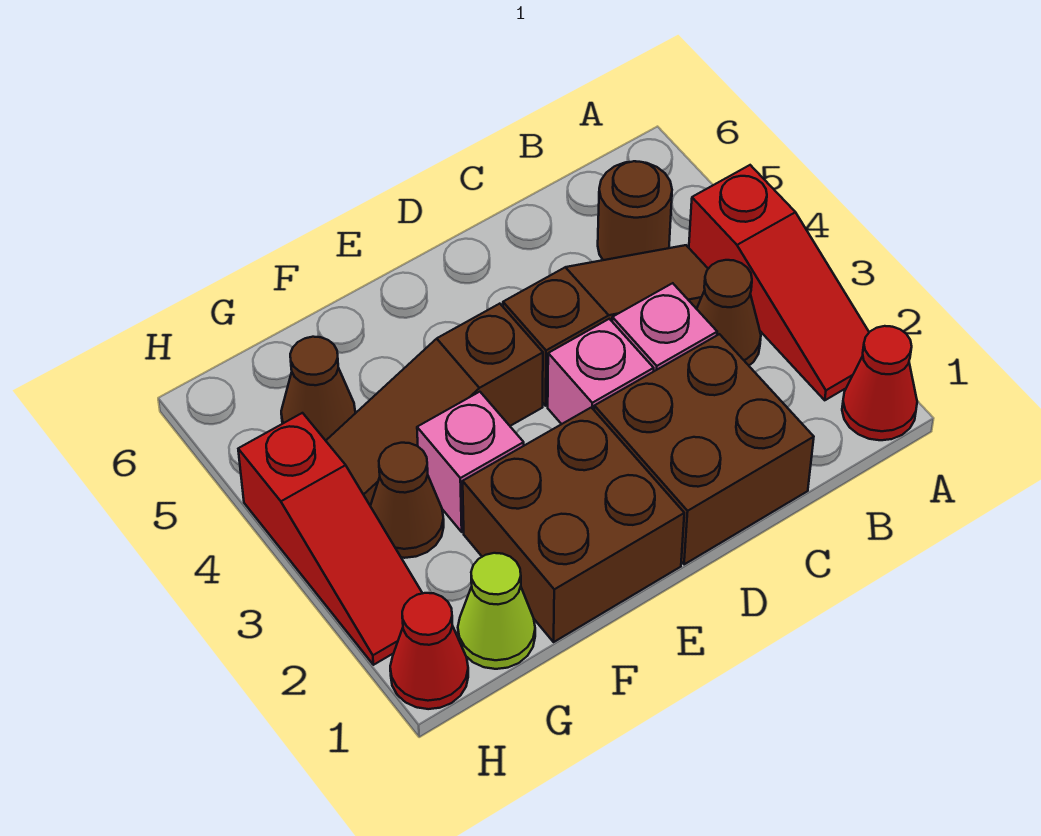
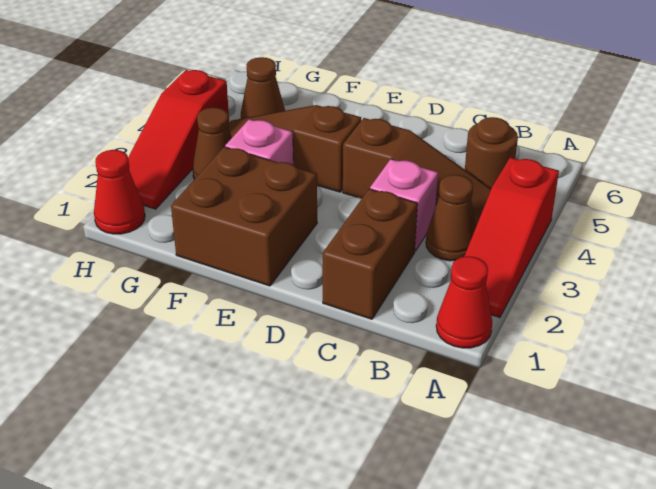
brown 2x2 brick [594,334,814,564] -> brown 1x2 brick [323,189,418,319]
pink 1x1 brick [548,319,654,424] -> none
lime 1x1 cone [458,553,535,669] -> none

